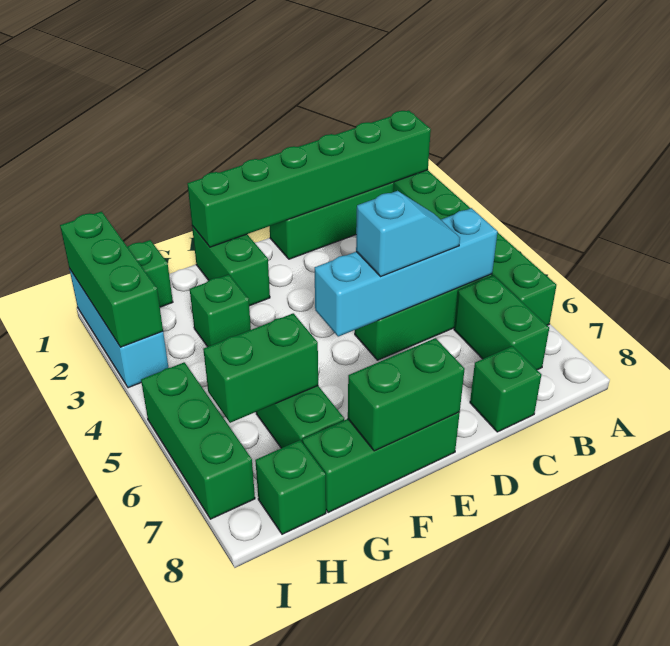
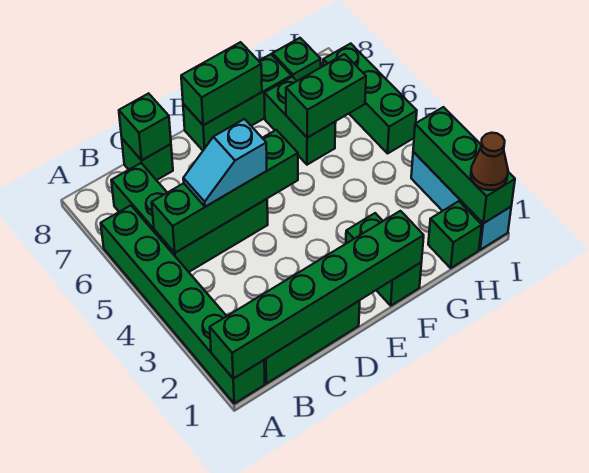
cyan 1x4 brick [315,208,498,337] -> green 1x4 brick [152,130,298,253]
green 1x1 brick [190,274,251,347] -> green 1x1 brick moved to [119,93,171,160]
none -> brown 1x1 cone [471,133,508,190]

